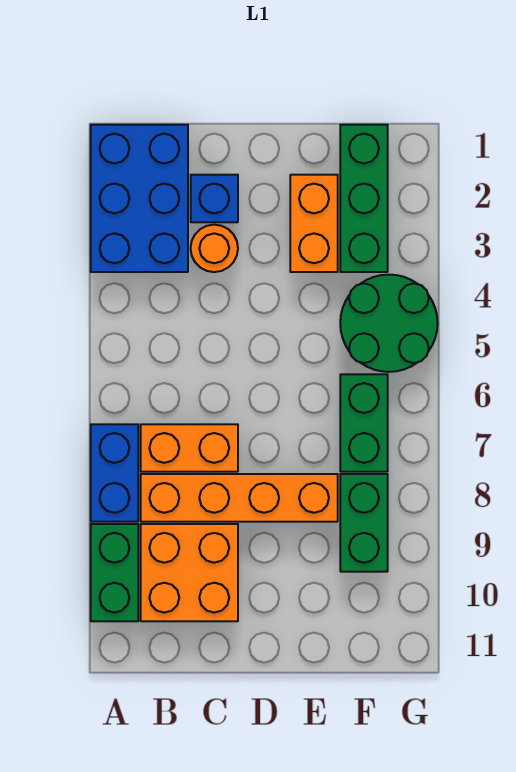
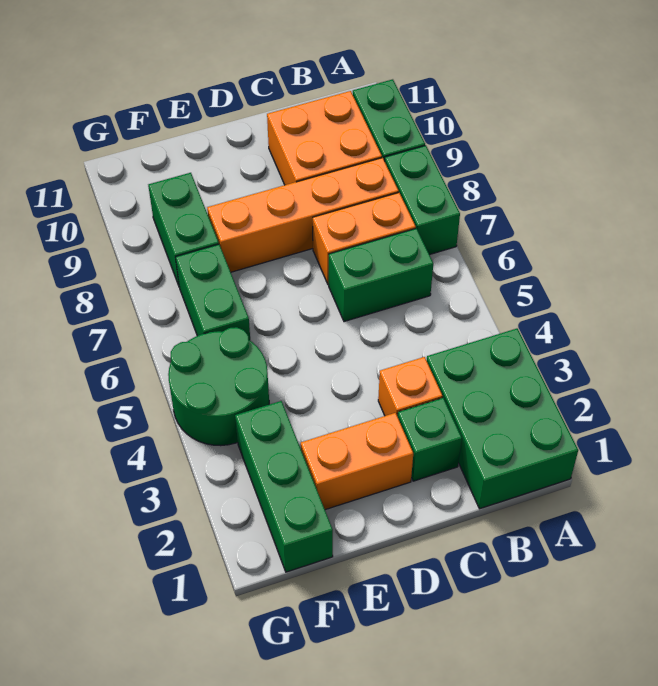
blue 2x3 brick [91,125,188,272] -> green 2x3 brick [427,329,578,509]
blue 1x2 brick [91,424,138,522] -> green 1x2 brick [385,146,460,255]
none -> green 1x2 brick [329,228,433,322]
blue 1x1 brick [191,175,238,222] -> green 1x1 brick [398,398,462,481]
orange 1x1 round brick [191,225,238,272] -> orange 1x1 brick [378,357,442,417]
orange 1x2 brick [290,175,338,272] -> orange 1x2 brick turned to [301,413,413,510]

